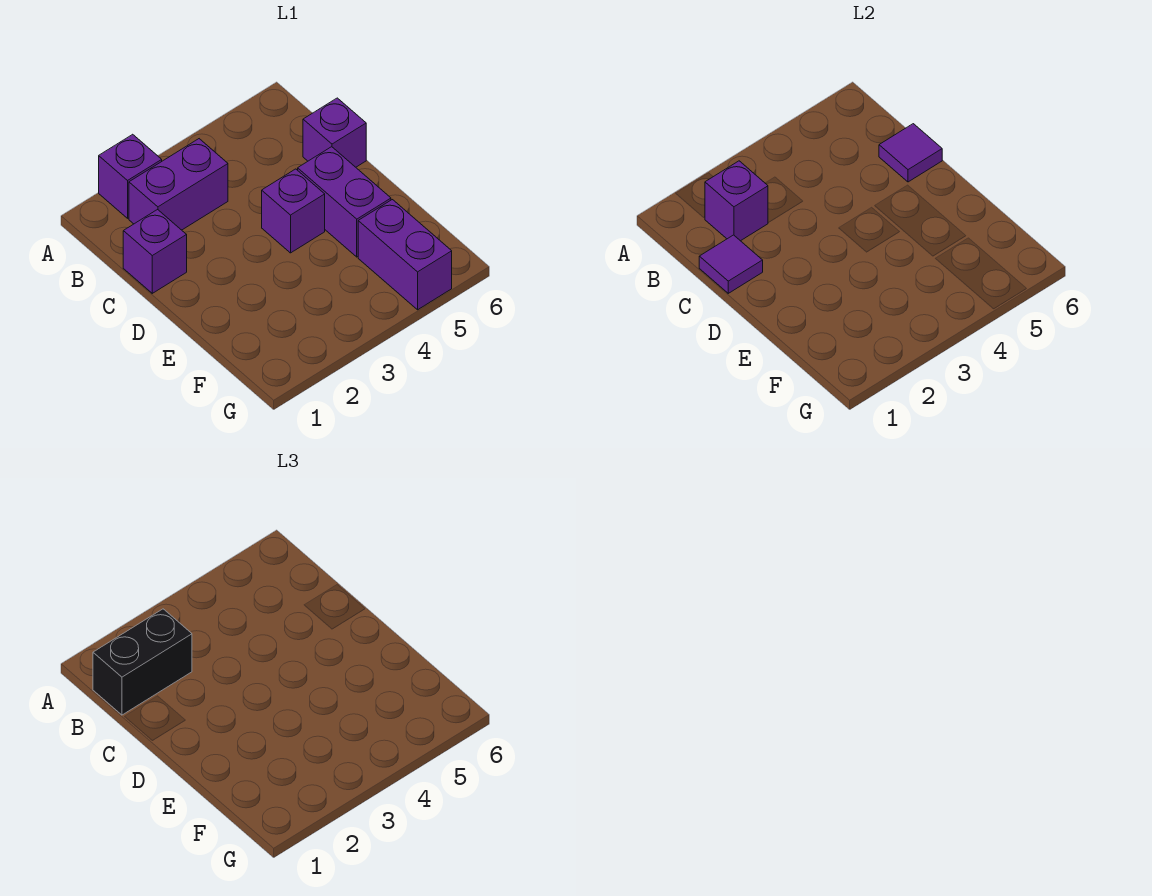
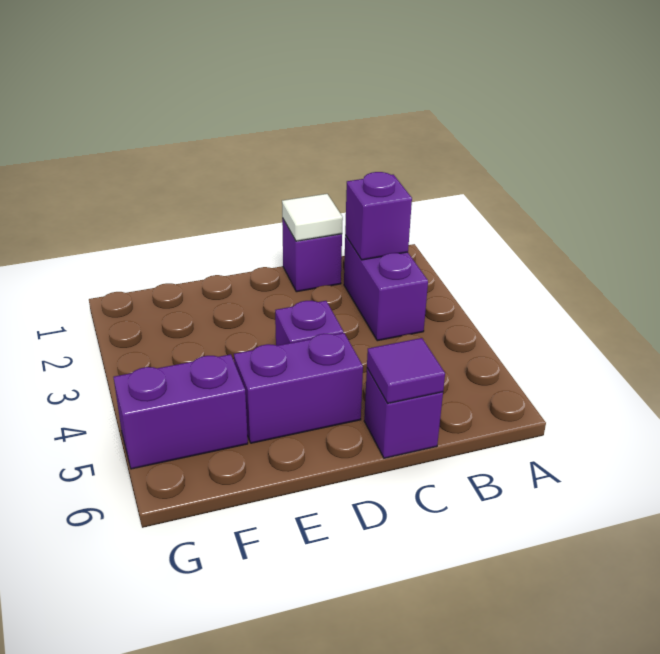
purple 1x1 brick [99,134,162,218] -> none
black 1x2 brick [93,609,192,715] -> none
purple 1x1 tile [699,235,763,293] -> white 1x1 tile [282,194,343,241]

